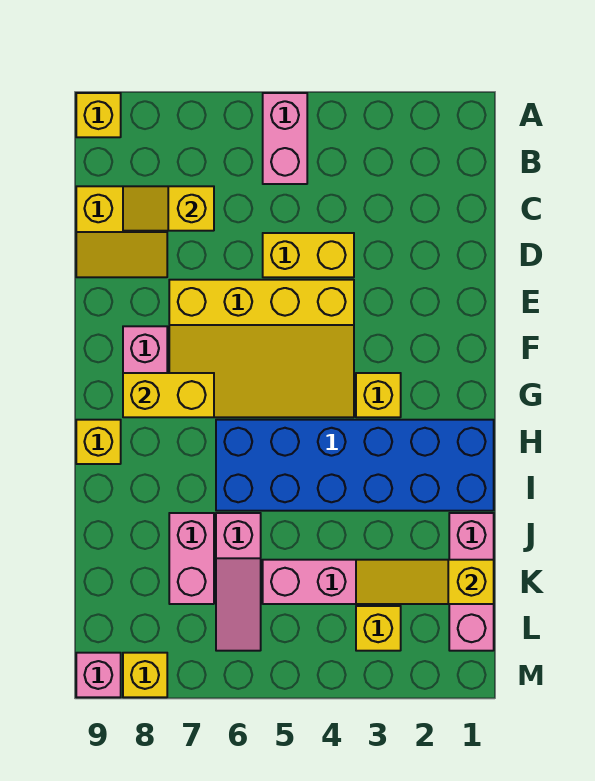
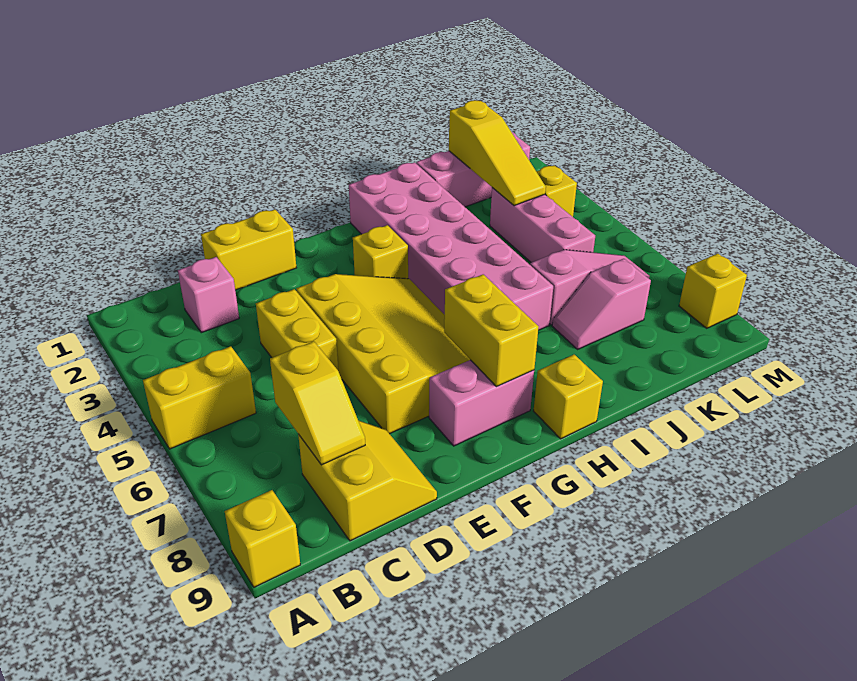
pink 1x2 brick [263,93,307,184] -> yellow 1x2 brick [143,346,256,449]
none -> yellow 1x2 brick [201,209,296,290]
blue 2x6 brick [216,420,494,511] -> pink 2x6 brick [349,162,553,330]
pink 1x2 brick [169,513,214,604] -> pink 1x2 slope [552,259,651,349]
pink 1x1 brick [76,653,121,697] -> pink 1x1 brick moved to [178,257,239,333]

